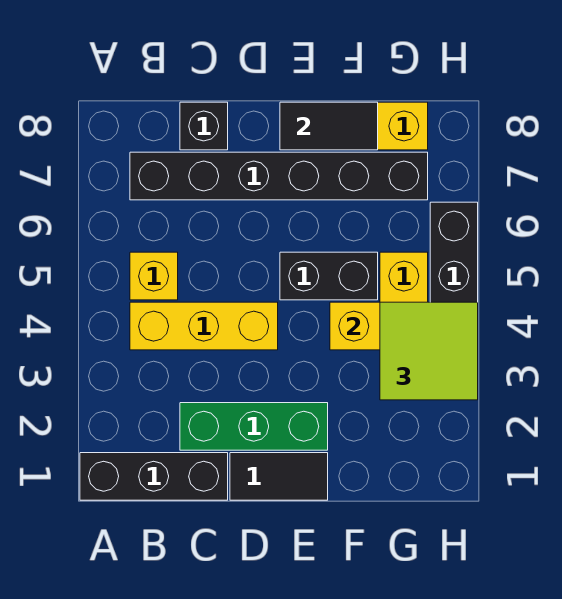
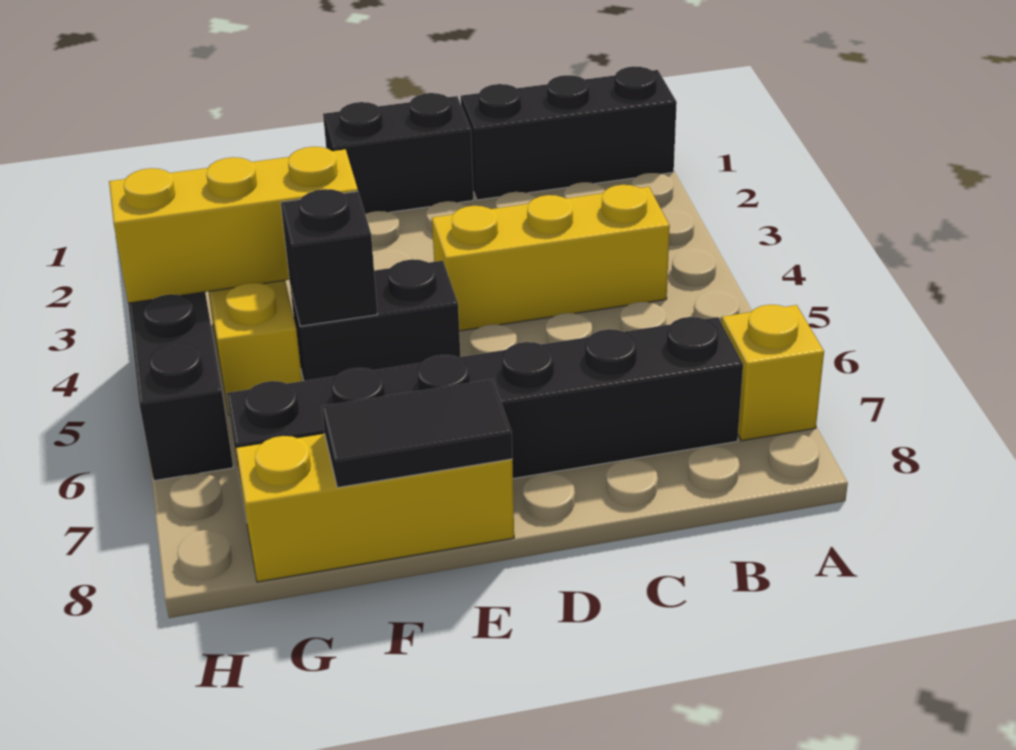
yellow 1x1 brick [130,252,178,300] -> yellow 1x1 brick moved to [722,305,824,441]
green 1x3 brick [180,403,328,450] -> none
black 1x1 brick [180,102,228,150] -> black 1x1 brick moved to [281,189,378,326]
black 1x2 tile [230,453,328,500] -> black 1x2 brick [323,93,474,214]
lime 2x2 tile [380,302,478,400] -> none

